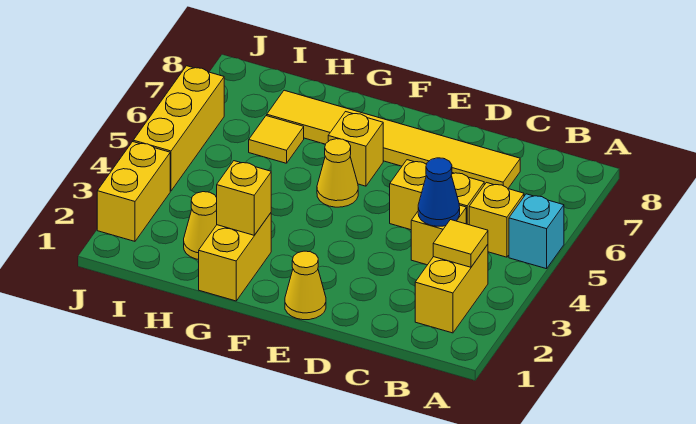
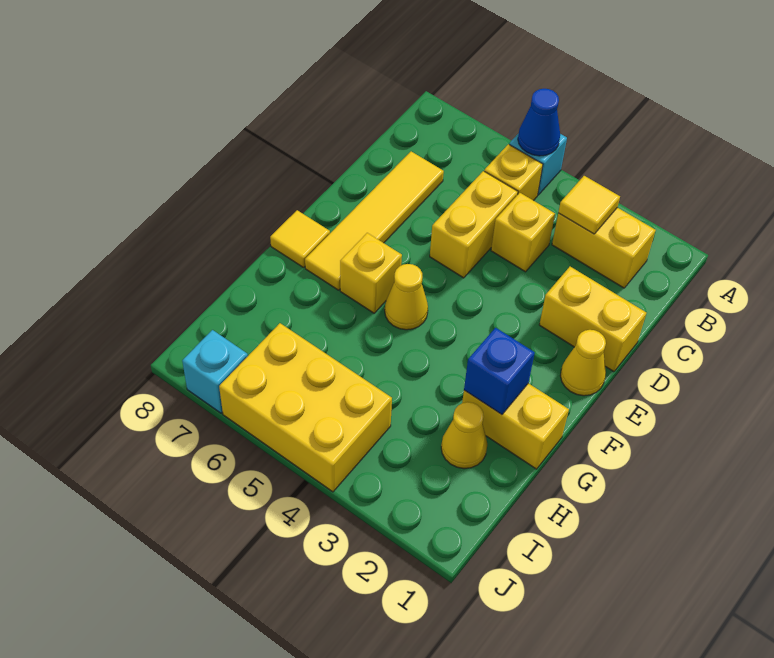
blue 1x1 cone [418,158,460,226] -> blue 1x1 cone moved to [518,89,560,156]
yellow 1x6 tile [267,90,520,188] -> yellow 1x4 tile [305,151,444,290]
yellow 1x1 brick [217,161,271,235] -> blue 1x1 brick [464,328,535,414]
yellow 1x1 tile [249,116,304,163] -> yellow 1x1 tile moved to [270,210,330,268]
yellow 1x2 brick [97,142,170,241] -> yellow 1x2 brick moved to [539,267,646,372]
yellow 1x3 brick [133,66,224,191] -> yellow 2x3 brick [219,323,392,492]
none -> cyan 1x1 brick [182,330,248,413]

